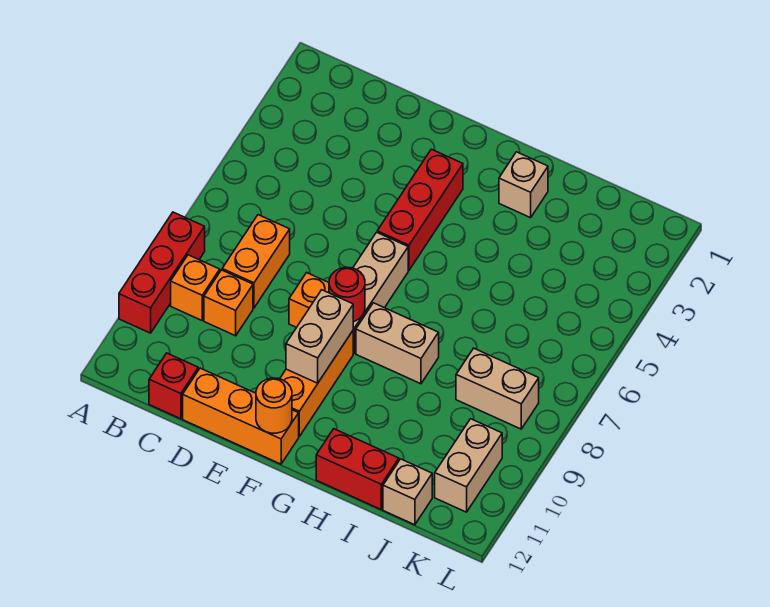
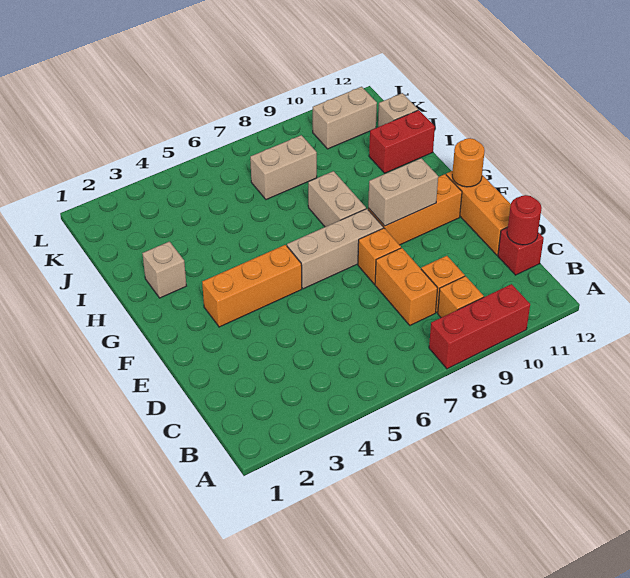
orange 1x2 brick [222,215,290,308] -> orange 1x2 brick turned to [375,248,438,325]
red 1x3 brick [377,149,463,270] -> orange 1x3 brick [202,245,302,327]
red 1x1 round brick [329,267,365,322] -> red 1x1 round brick moved to [507,195,542,245]
red 1x2 brick [316,429,399,509] -> red 1x2 brick turned to [369,110,435,173]
tan 1x2 brick [456,348,539,429] -> tan 1x2 brick turned to [250,135,317,200]

